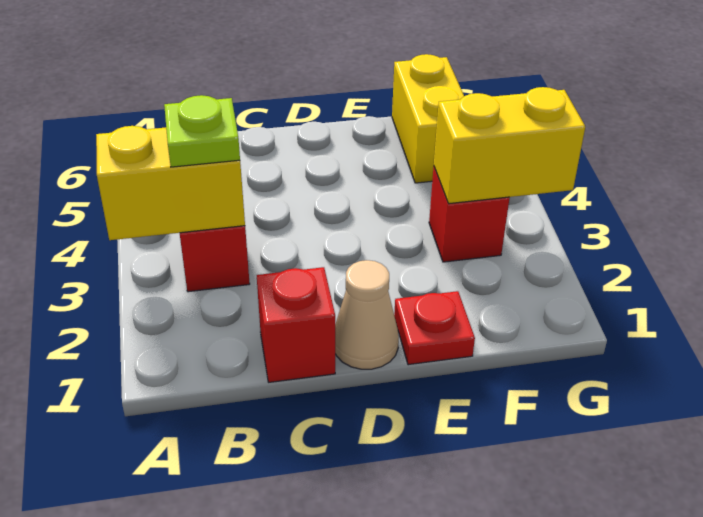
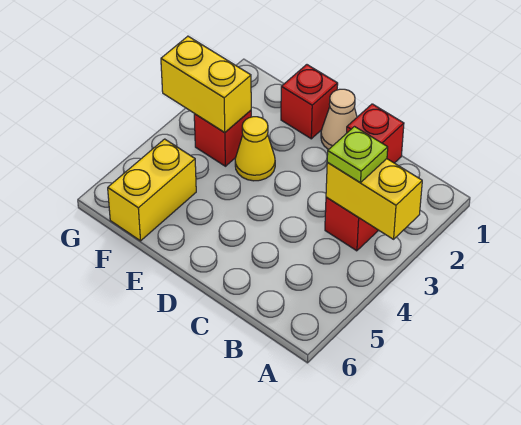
red 1x1 plate [394,291,475,365] -> red 1x1 brick [281,65,338,139]
none -> yellow 1x1 cone [235,117,275,181]

